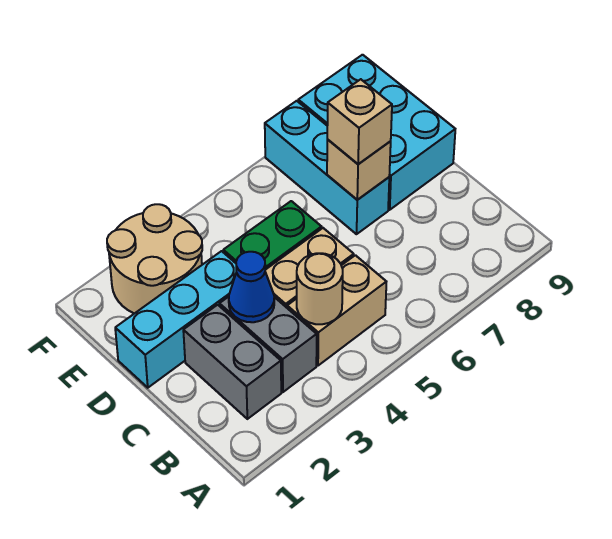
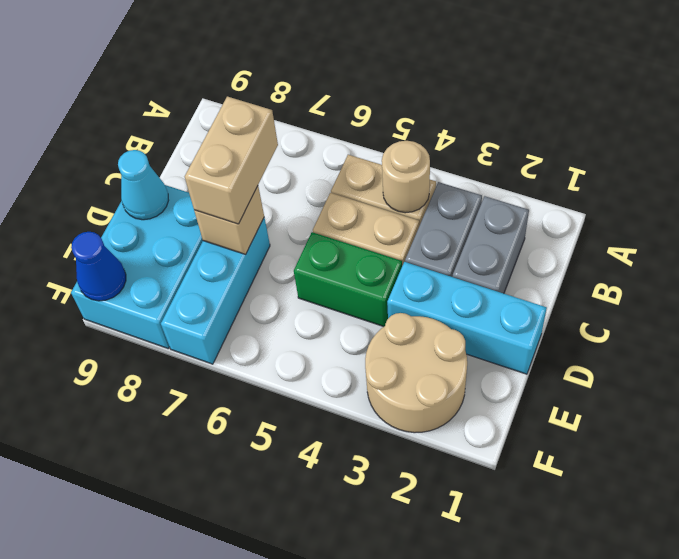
blue 1x1 cone [229,252,274,322] -> blue 1x1 cone moved to [71,232,126,301]
tan 1x1 brick [327,79,392,164] -> tan 1x2 brick [185,97,278,224]
none -> cyan 1x1 cone [118,150,169,220]

